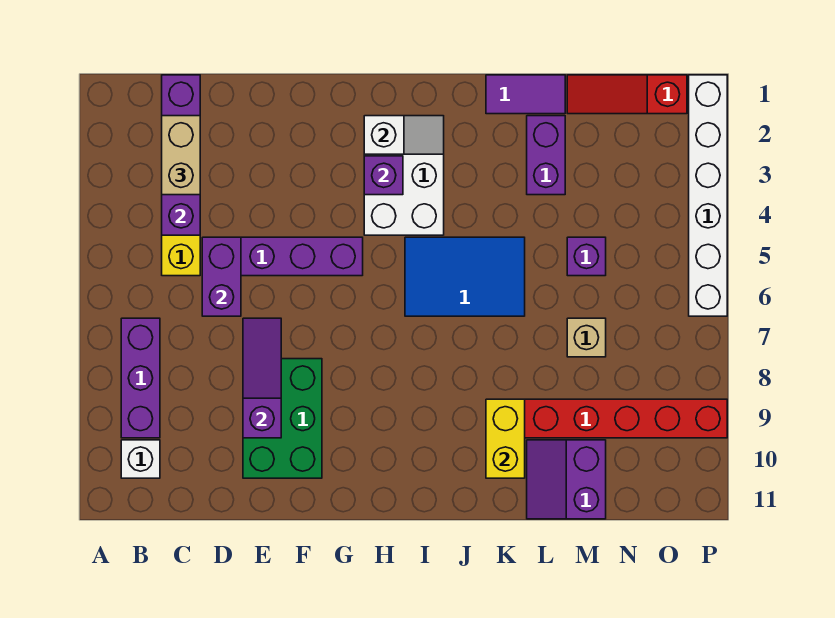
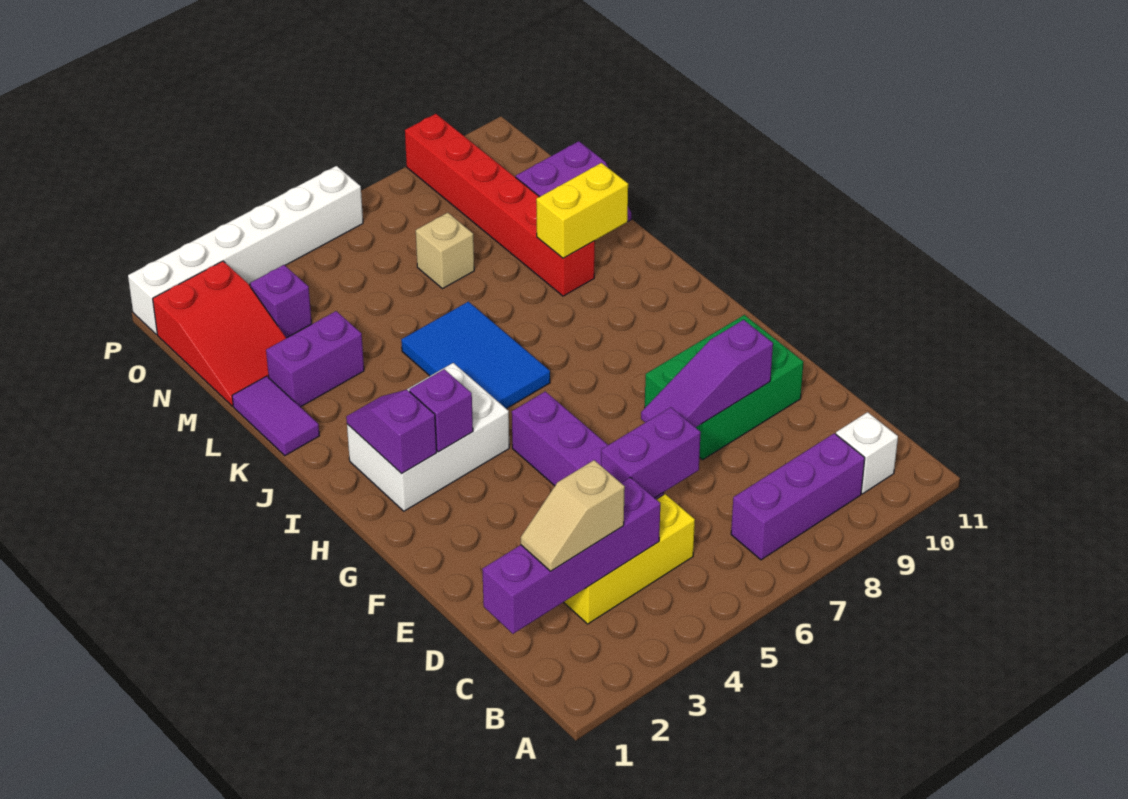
tan 1x2 brick [162,116,200,195] -> tan 1x2 slope [521,460,625,571]
white 1x2 slope [364,116,444,154] -> purple 1x2 slope [346,390,437,474]
red 1x3 slope [567,75,687,114] -> red 2x3 slope [153,261,286,406]
purple 1x1 brick [567,237,606,276] -> purple 1x1 brick moved to [250,265,312,338]

